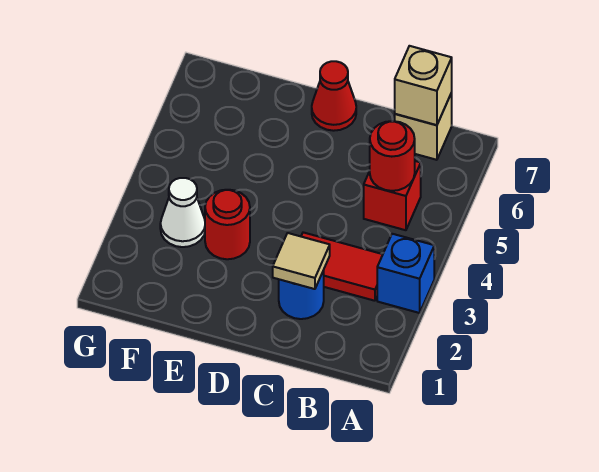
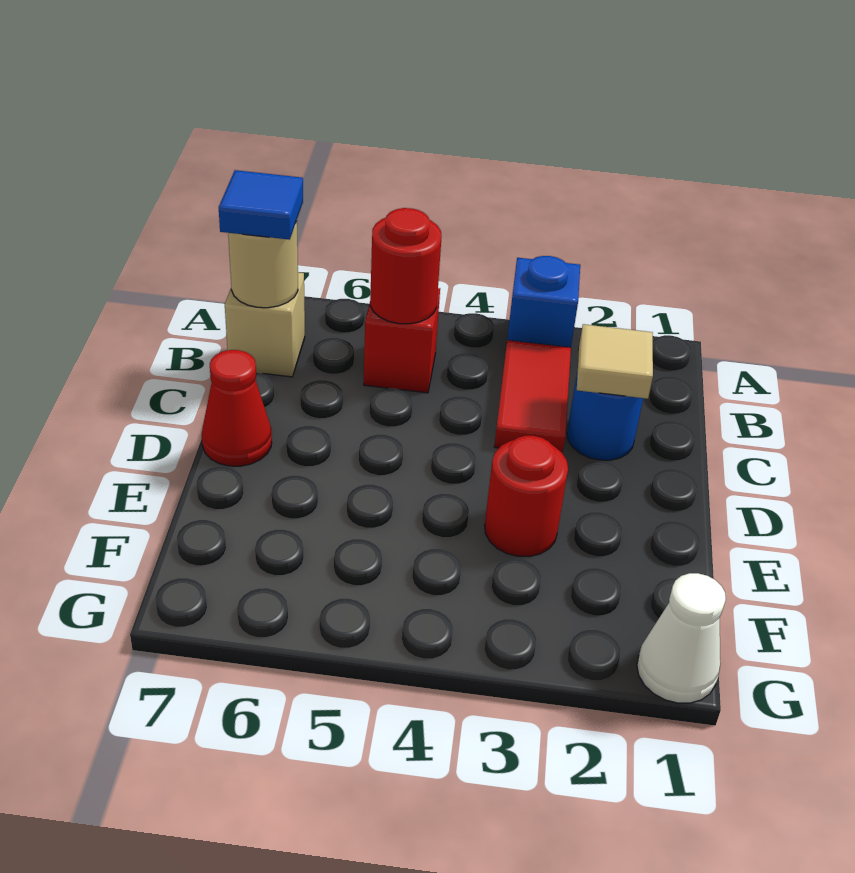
tan 1x1 brick [395,46,452,125] -> tan 1x1 round brick [228,221,298,308]
none -> blue 1x1 tile [219,170,303,240]
white 1x1 cone [160,178,205,247] -> white 1x1 cone moved to [637,573,726,703]

